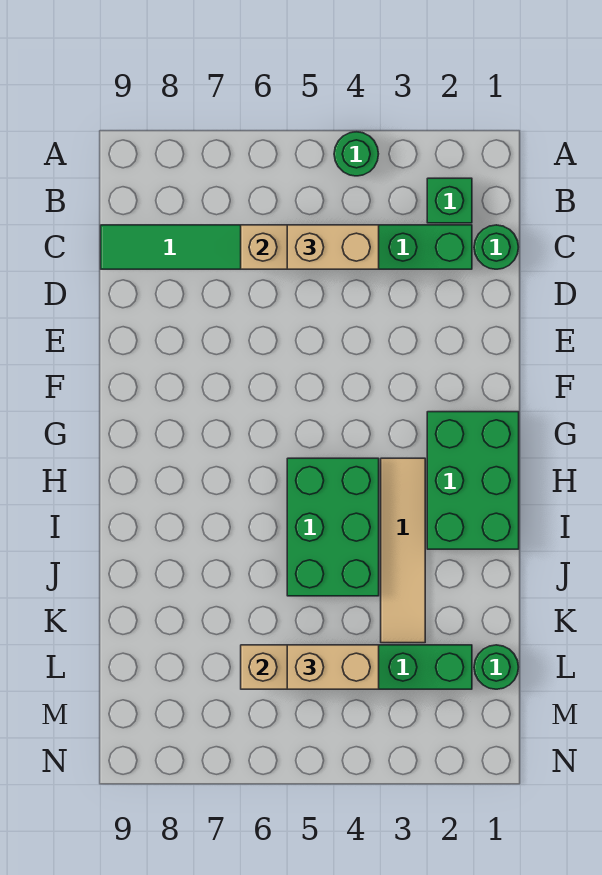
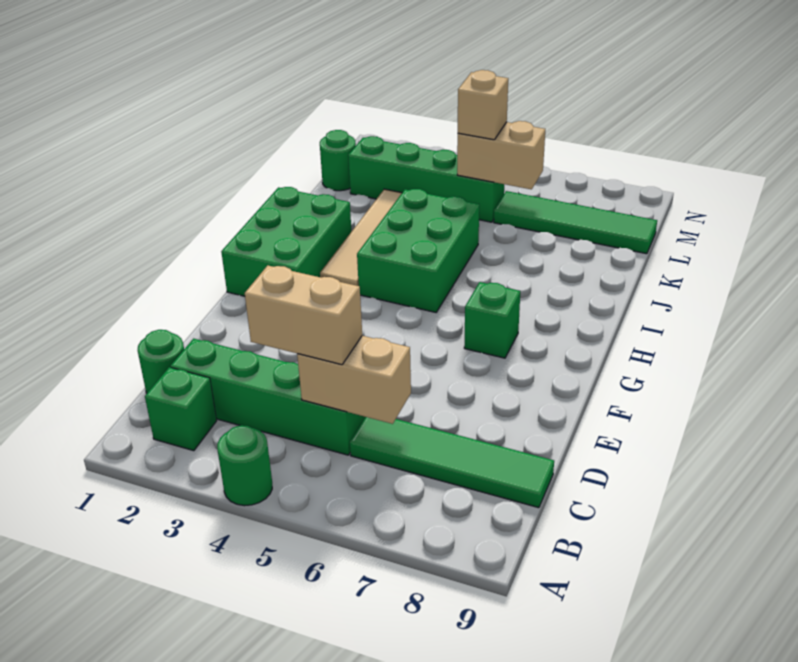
none -> green 1x1 brick [464,282,520,358]
tan 1x2 brick [287,645,379,689] -> tan 1x1 brick [458,70,508,140]
none -> green 1x4 tile [494,191,657,254]

